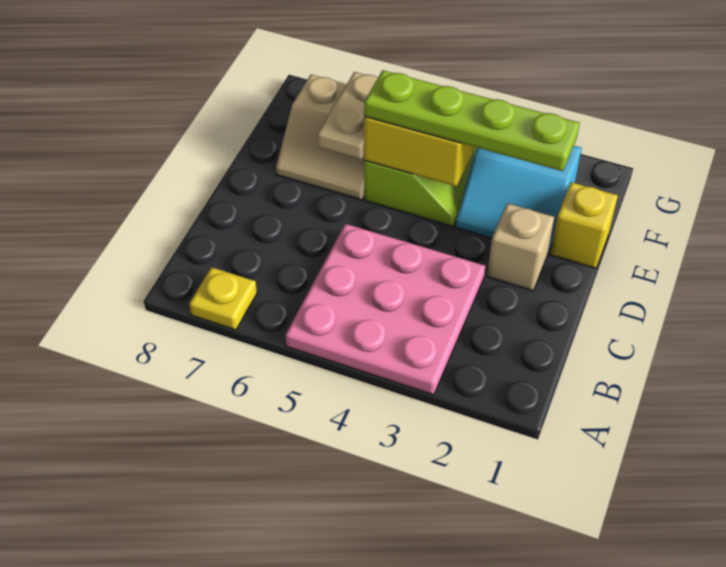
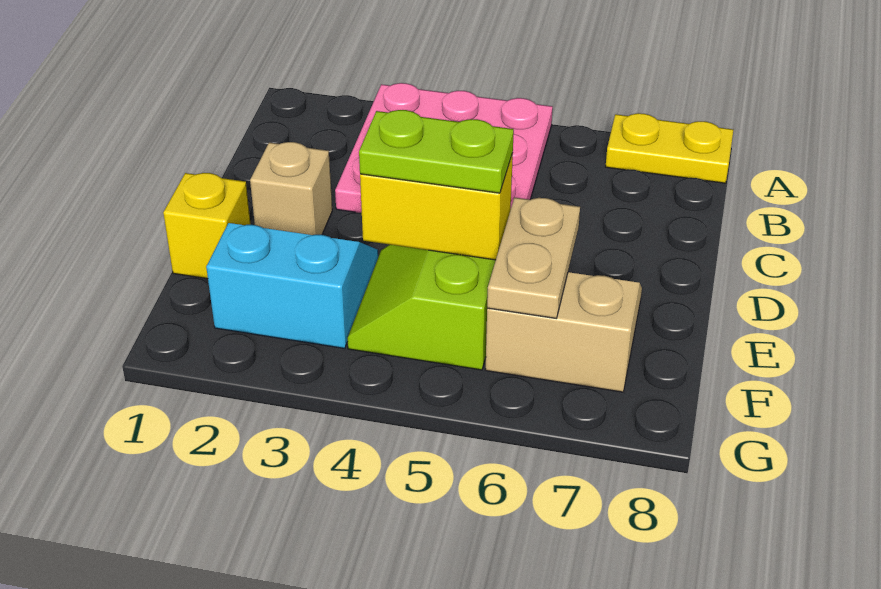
yellow 1x1 plate [189,267,257,330] -> yellow 1x2 plate [606,113,733,183]
lime 1x4 plate [364,70,580,171] -> lime 1x2 plate [359,110,514,193]

